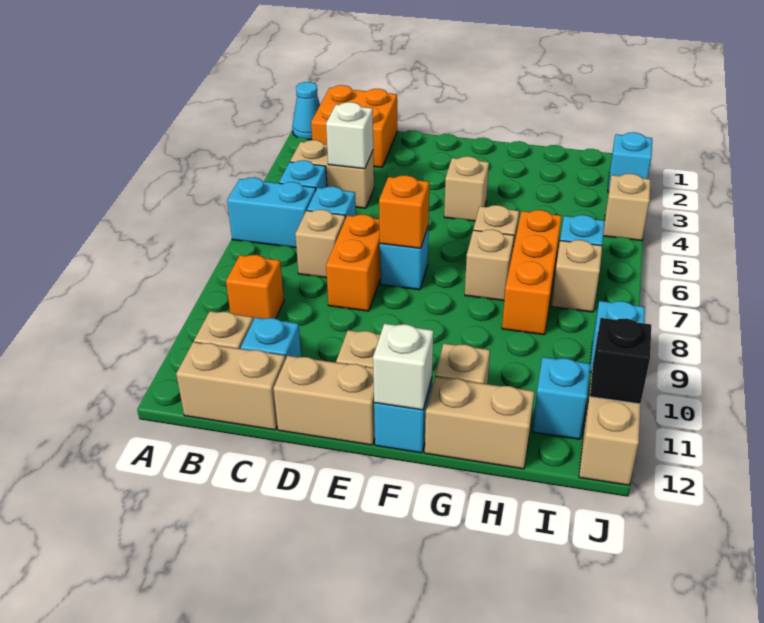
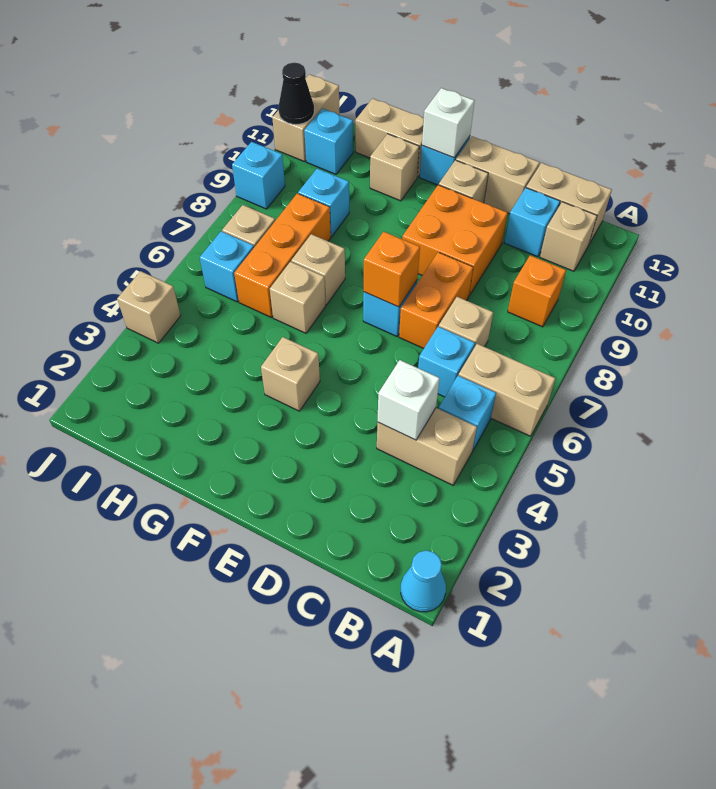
cyan 1x2 brick [227,177,316,248] -> tan 1x2 brick [459,344,555,436]
orange 2x2 brick [311,85,397,167] -> orange 2x2 brick moved to [402,185,508,296]
cyan 1x1 brick [608,132,652,192] -> cyan 1x1 brick moved to [298,168,349,237]
black 1x1 brick [590,318,651,404] -> black 1x1 cone [279,63,314,124]

